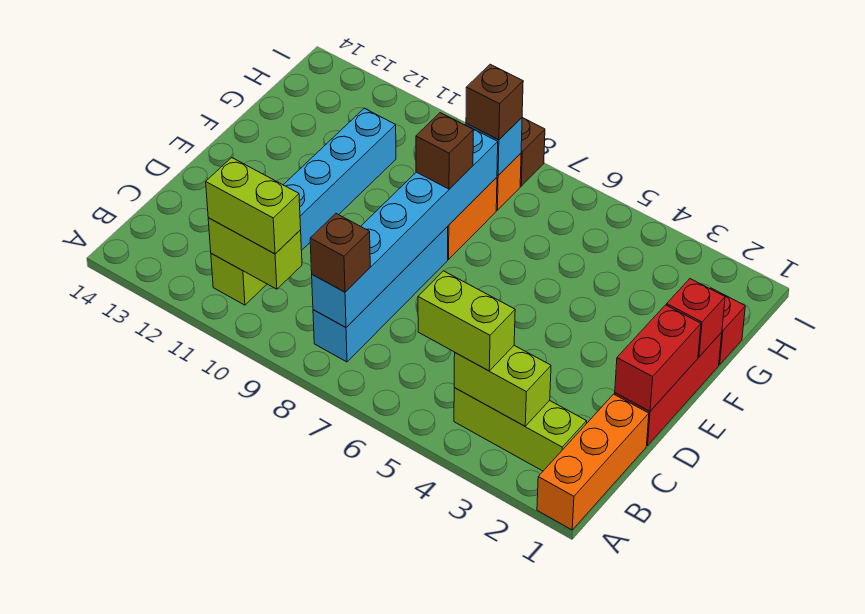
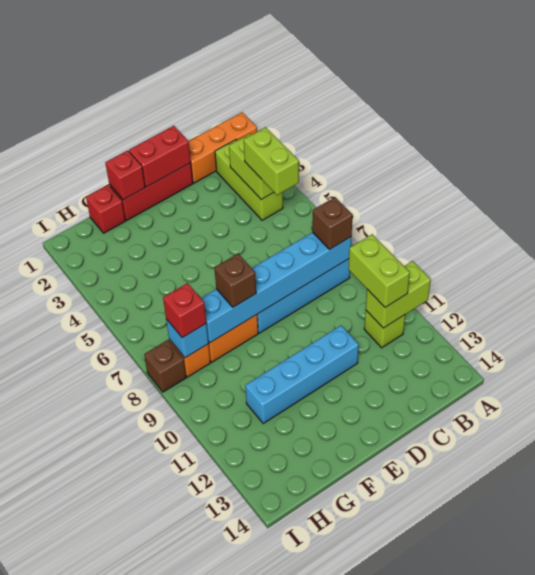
lime 1x2 brick [208,218,302,289] -> lime 1x2 brick turned to [366,261,431,328]
brown 1x1 brick [466,64,523,140] -> red 1x1 brick [163,283,206,338]

